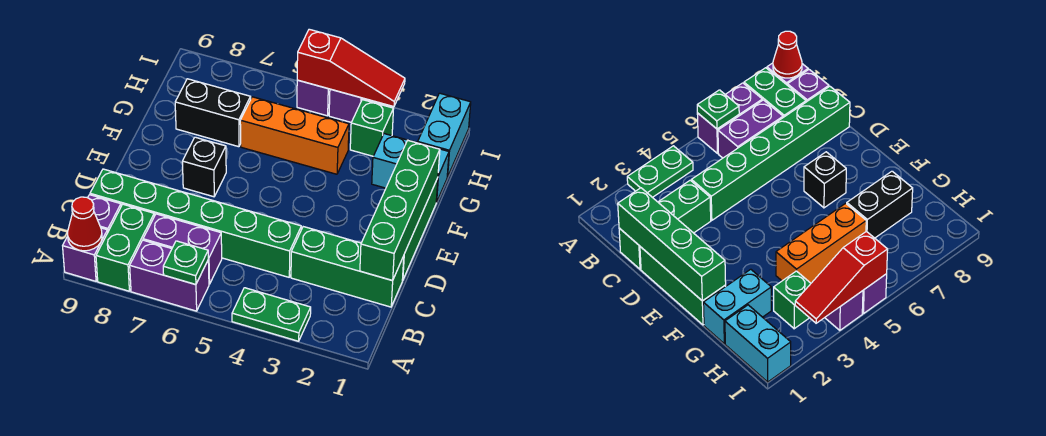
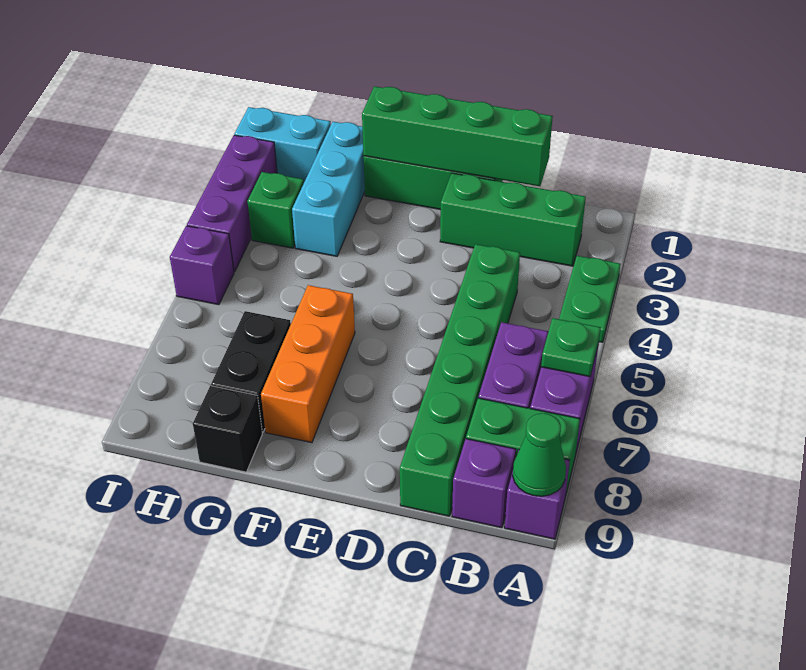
red 1x1 cone [67,197,102,251] -> green 1x1 cone [513,413,566,496]
green 1x3 brick [291,227,404,307] -> green 1x3 brick turned to [440,173,586,266]
black 1x1 brick [182,137,226,197] -> black 1x1 brick moved to [193,386,262,472]
cyan 1x2 brick [372,134,449,202] -> cyan 1x3 brick [292,122,365,256]
orange 1x3 brick [240,97,349,174] -> orange 1x3 brick moved to [261,285,355,443]
red 1x3 slope [297,29,405,107] -> none
purple 1x1 brick [329,89,371,122] -> purple 1x3 brick [187,135,277,272]

